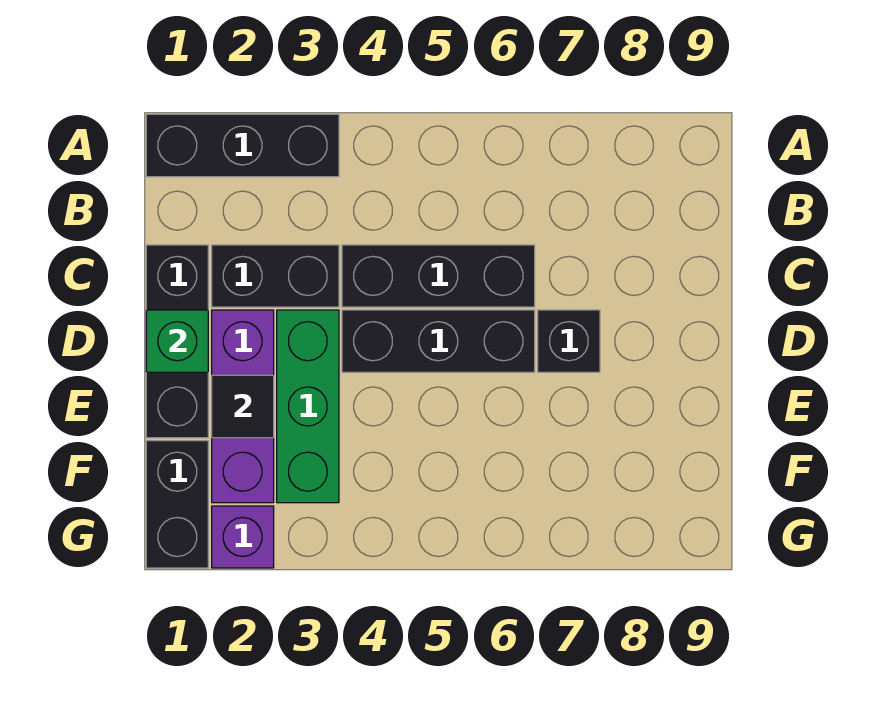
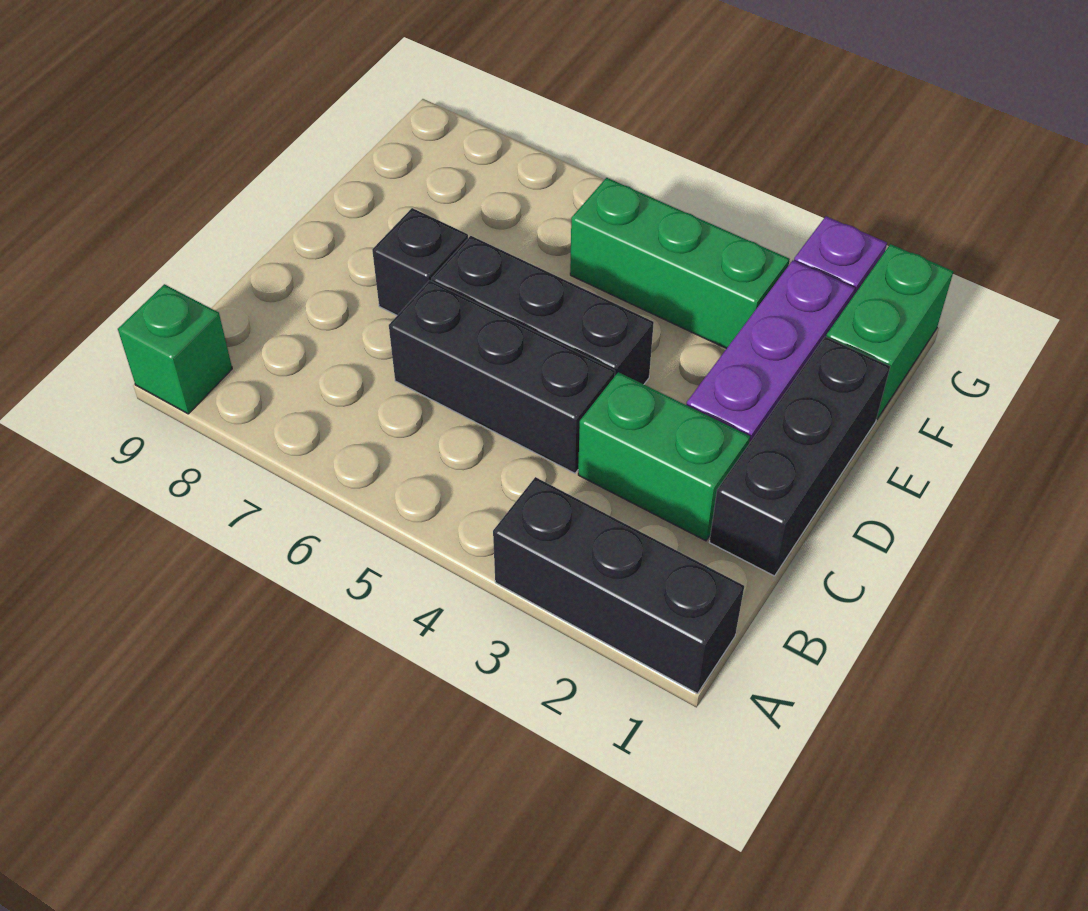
black 1x2 brick [212,245,339,307] -> green 1x2 brick [578,372,750,541]
green 1x1 brick [146,310,208,372] -> green 1x1 brick moved to [118,284,232,414]
green 1x3 brick [277,310,339,503] -> green 1x3 brick turned to [570,178,790,349]
black 1x1 tile [212,375,274,438] -> none
black 1x2 brick [146,441,208,568] -> green 1x2 brick [826,244,953,419]

